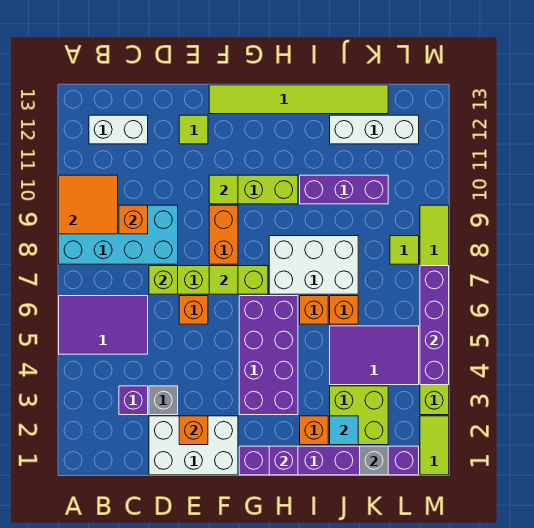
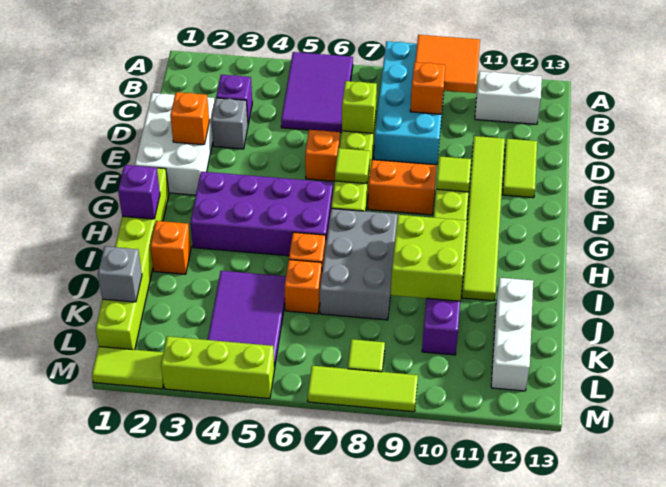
white 1x2 brick [89,115,148,144] -> white 1x2 brick turned to [475,71,542,124]
lime 1x1 tile [179,115,208,144] -> lime 1x2 tile [503,139,537,198]
lime 1x6 tile [209,85,388,114] -> lime 1x6 tile moved to [462,136,505,301]
purple 1x6 brick [239,446,419,475] -> lime 1x6 brick [96,168,169,350]
white 2x3 brick [269,236,358,294] -> grey 2x3 brick [320,209,398,320]
lime 2x2 brick [330,386,388,445] -> lime 2x2 brick moved to [391,215,467,301]
cyan 1x1 tile [330,416,358,445] -> none
purple 1x4 brick [420,266,449,385] -> none

